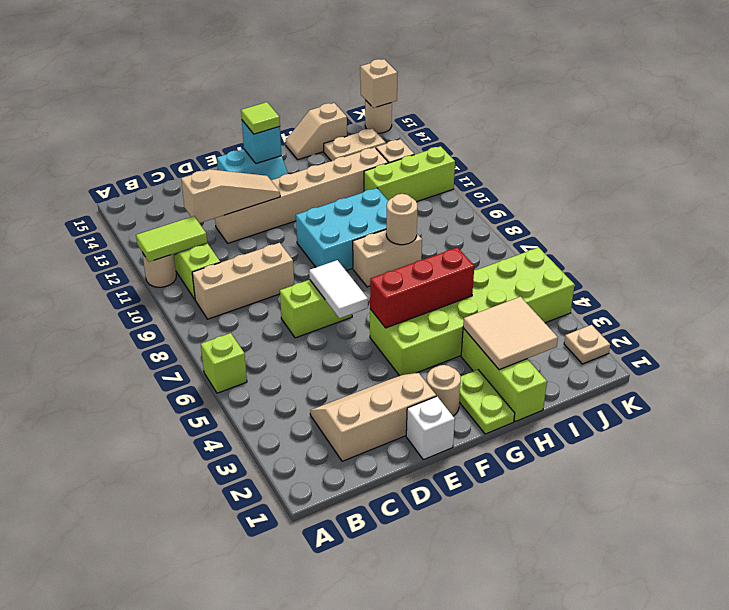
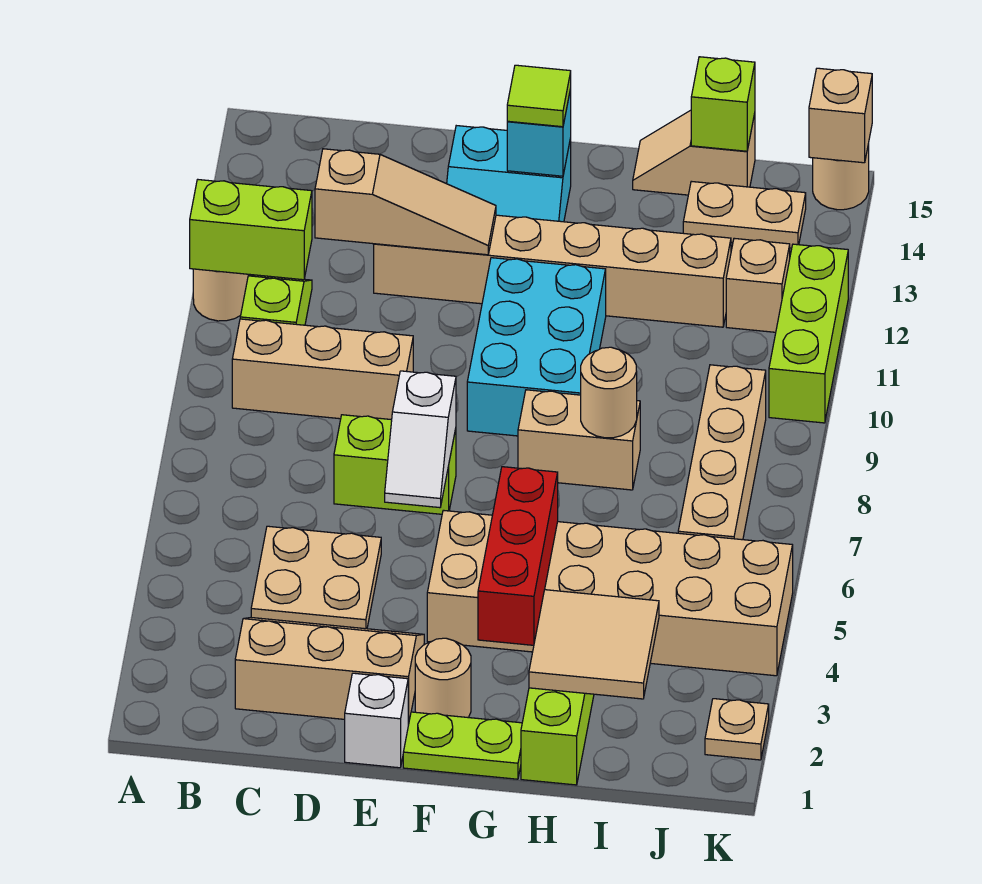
lime 1x1 brick [201,333,247,393] -> lime 1x1 brick moved to [691,57,755,151]
lime 1x2 tile [136,216,207,262] -> lime 1x2 brick [190,180,312,280]
none -> tan 2x2 plate [251,526,381,629]
white 1x2 tile [309,260,368,318] -> white 1x2 slope [385,371,456,508]
lime 2x6 brick [370,247,575,376] -> tan 2x6 brick [427,510,793,676]
red 1x3 brick [370,247,474,328] -> red 1x3 brick turned to [478,467,558,645]
cyan 2x3 brick [296,188,388,271] -> cyan 2x3 brick turned to [467,258,606,436]
lime 1x2 plate [459,370,515,434] -> lime 1x2 plate turned to [403,712,522,779]
lime 1x3 brick [364,146,455,202] -> lime 1x3 brick turned to [769,244,848,423]
none -> tan 1x4 brick [678,365,766,540]

